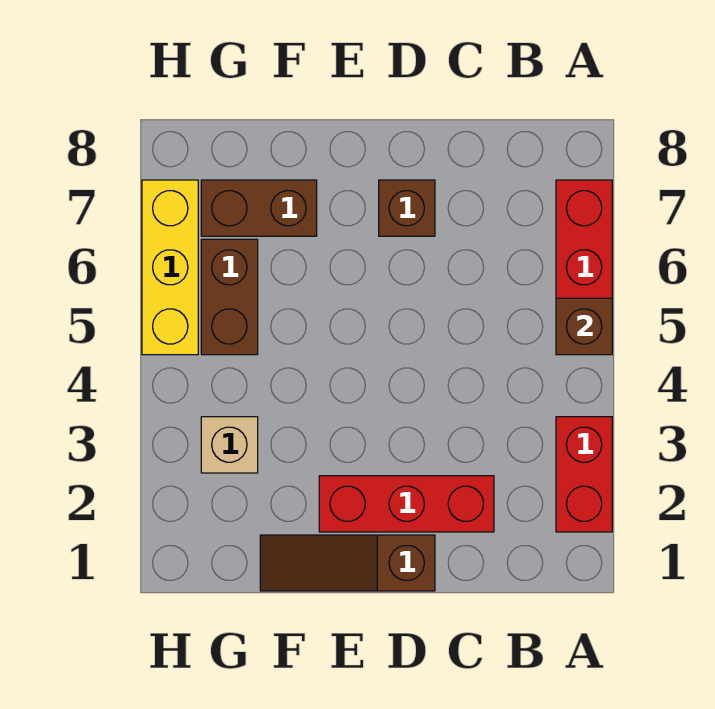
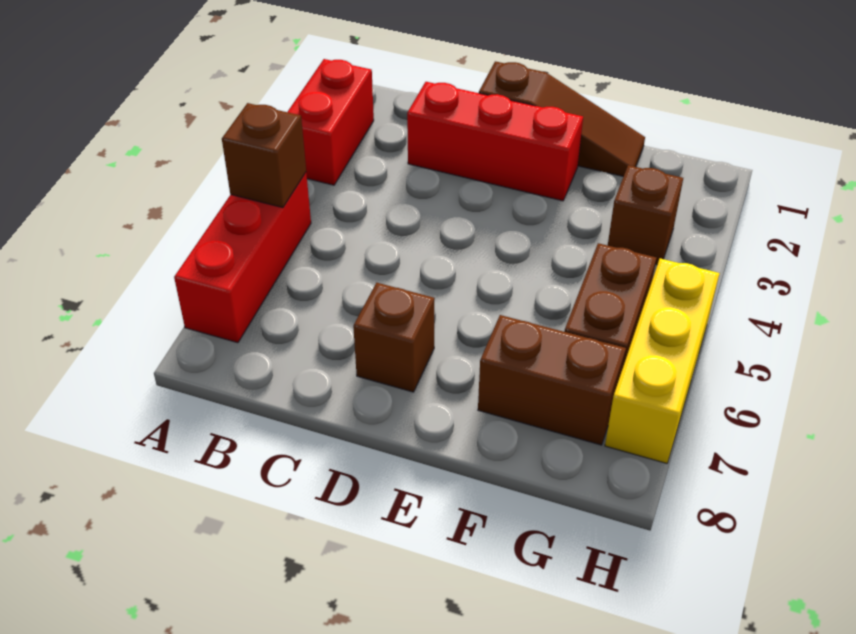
tan 1x1 brick [201,417,258,473] -> brown 1x1 brick [608,165,683,265]

